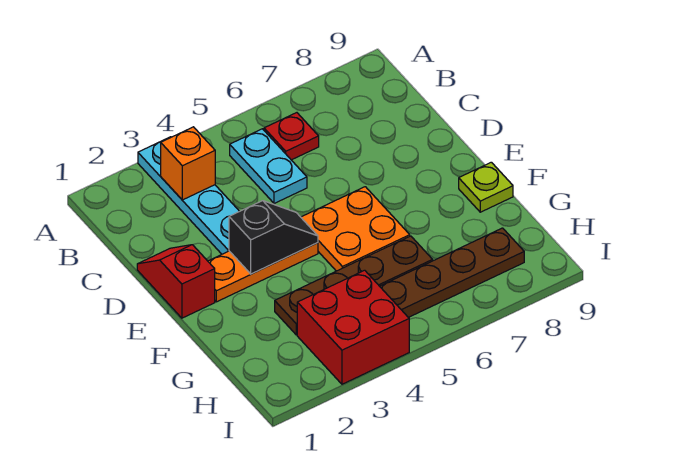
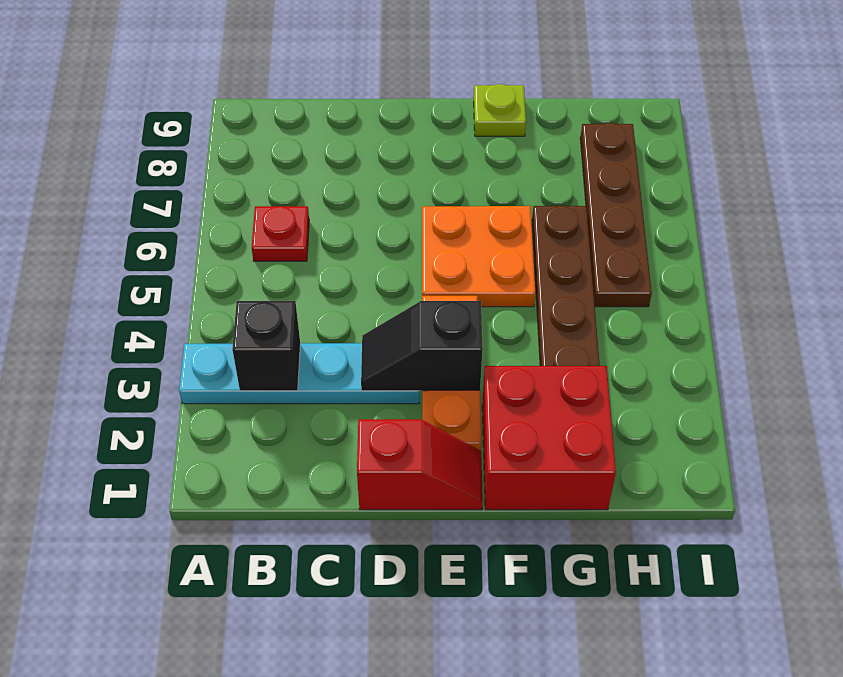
orange 1x1 brick [161,127,215,200] -> black 1x1 brick [232,301,300,391]
cyan 1x2 plate [230,129,307,203] -> none
red 1x2 slope [137,245,215,318] -> red 1x2 slope turned to [357,419,483,510]
black 1x2 slope [229,201,318,274] -> black 1x2 slope turned to [361,301,483,391]
red 2x2 brick [297,270,409,384] -> red 2x2 brick moved to [482,366,616,510]

